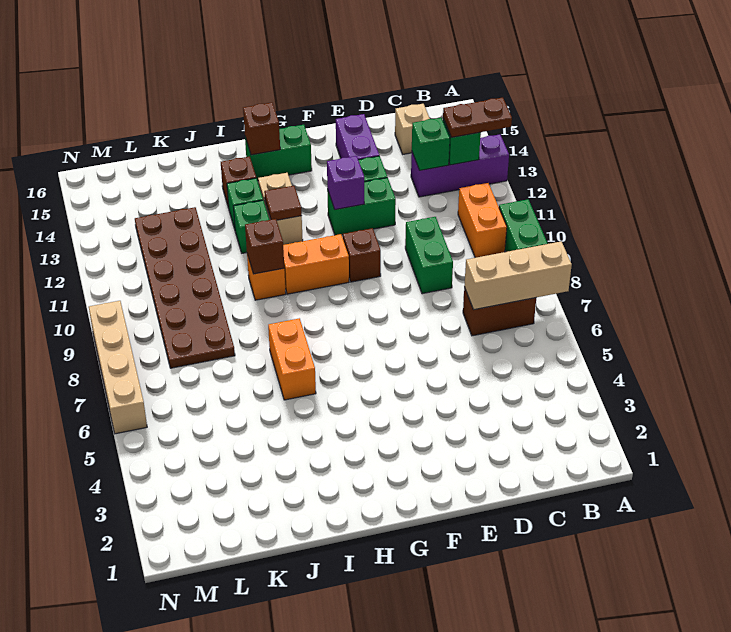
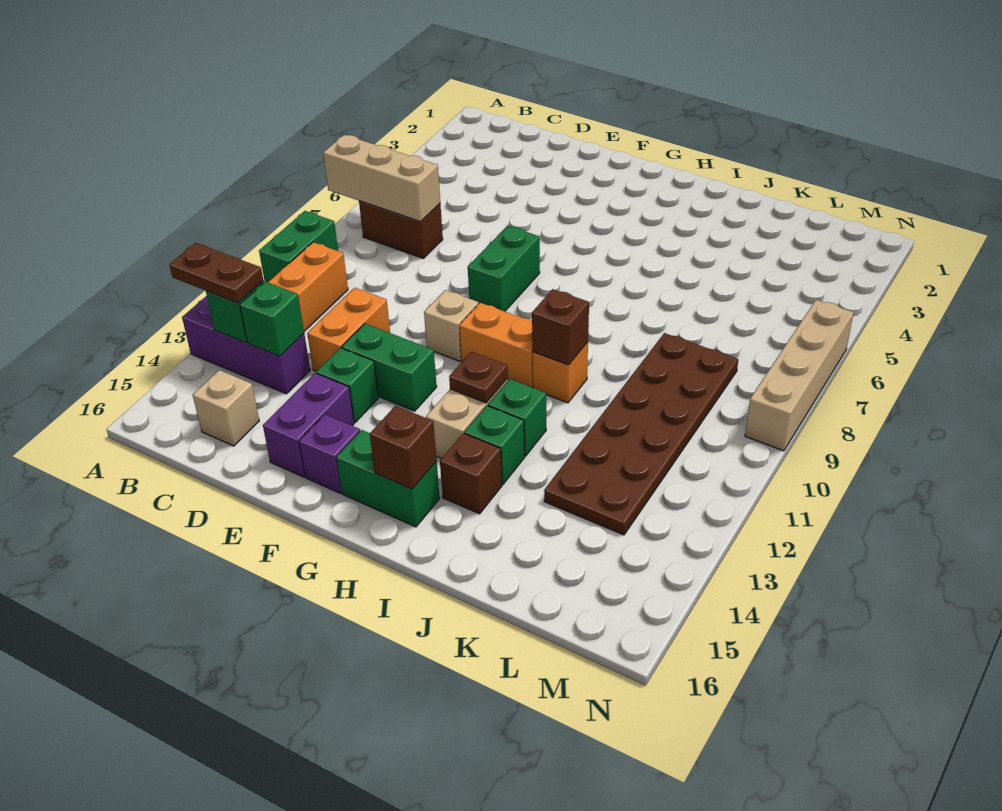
green 1x2 brick [405,217,453,294] -> green 1x2 brick moved to [468,226,540,311]
brown 1x1 brick [343,228,381,282] -> tan 1x1 brick [424,290,478,361]
purple 1x1 brick [327,156,364,210] -> purple 1x1 brick moved to [299,415,360,493]
brown 1x1 tile [264,186,302,220] -> brown 1x1 plate [449,352,508,403]
orange 1x2 brick [268,318,316,400] -> orange 1x2 brick moved to [307,288,390,371]

